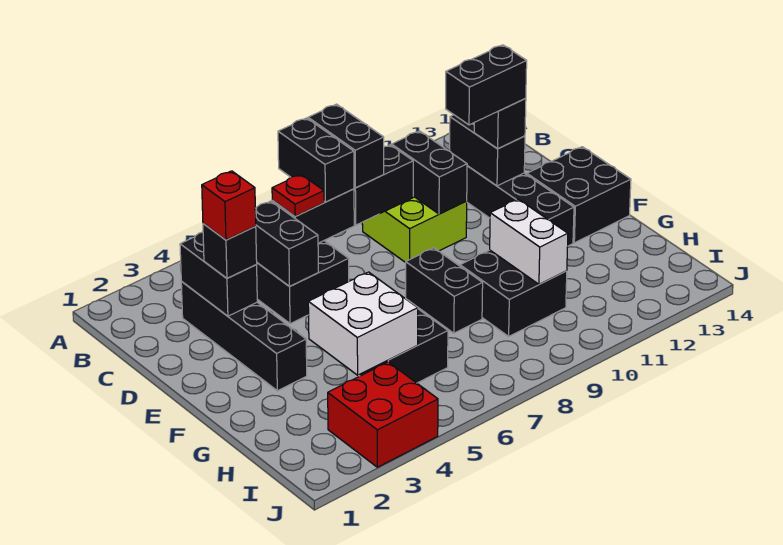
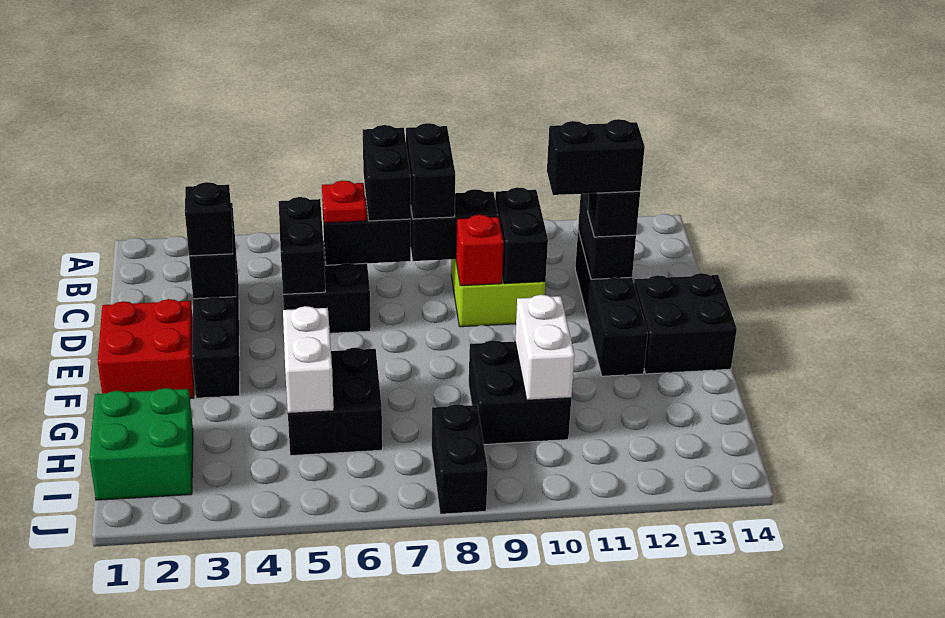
red 1x1 brick [202,171,256,240] -> red 1x1 brick moved to [456,215,504,286]
black 1x2 brick [406,248,483,333] -> black 1x2 brick moved to [432,404,488,514]
white 2x2 brick [308,272,418,375] -> white 1x2 brick [283,306,334,413]
none -> green 2x2 brick [89,388,193,500]
red 2x2 brick [328,362,438,467] -> red 2x2 brick moved to [98,299,194,399]

